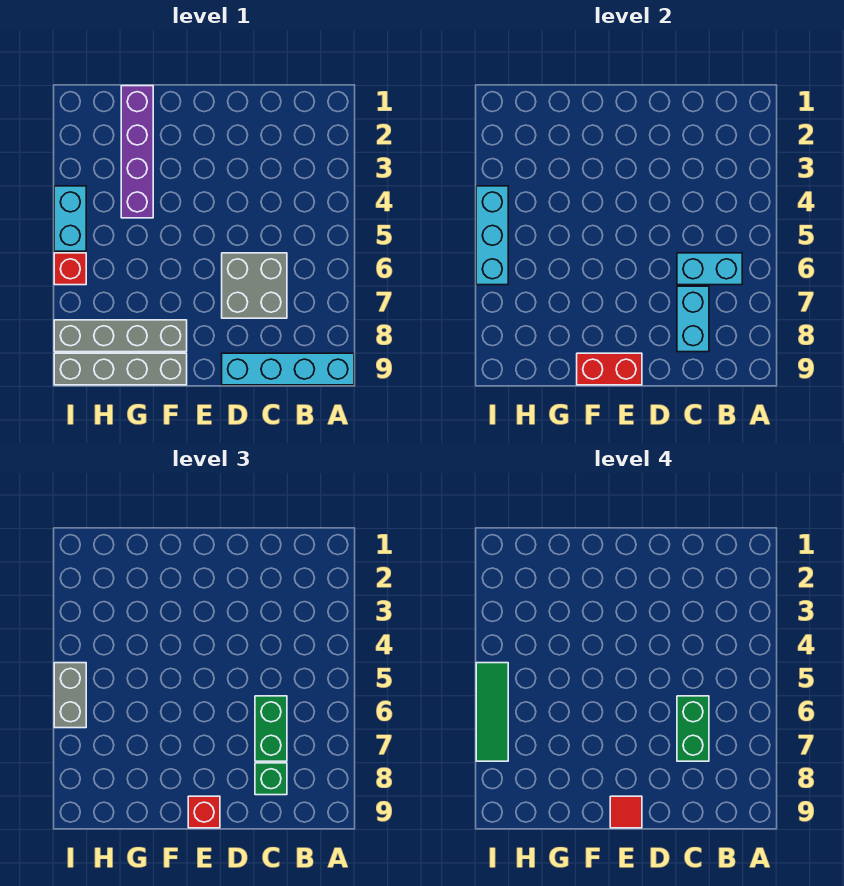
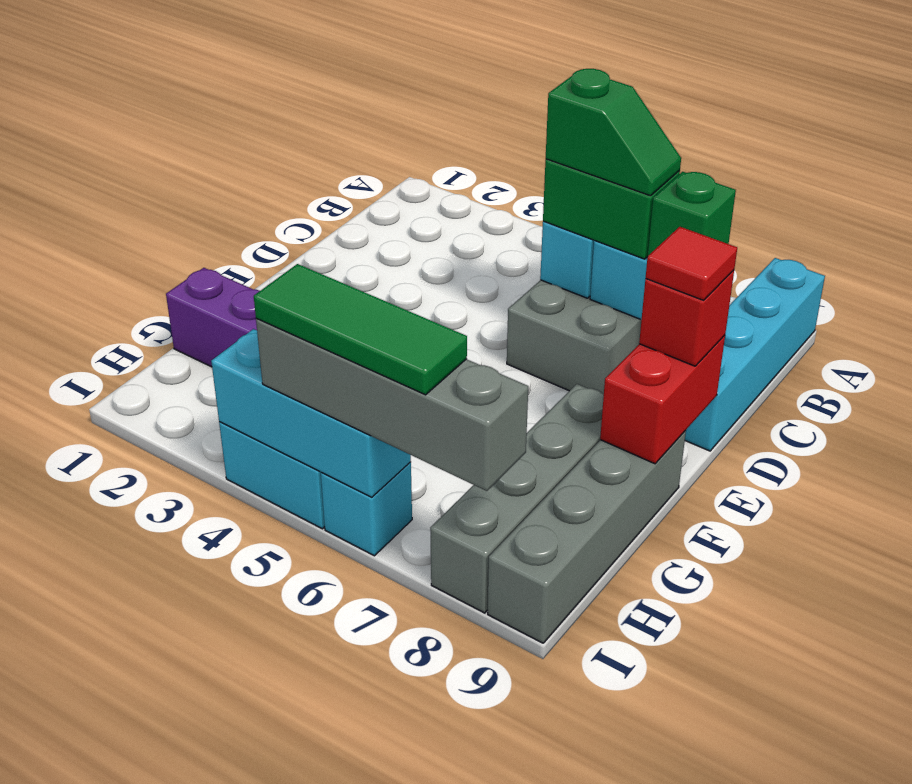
green 1x2 brick [677,696,709,761] -> green 1x2 slope [546,69,681,196]
grey 1x2 brick [54,663,86,728] -> grey 1x4 brick [256,318,528,491]
red 1x1 brick [54,253,86,285] -> cyan 1x1 brick [321,462,412,556]

